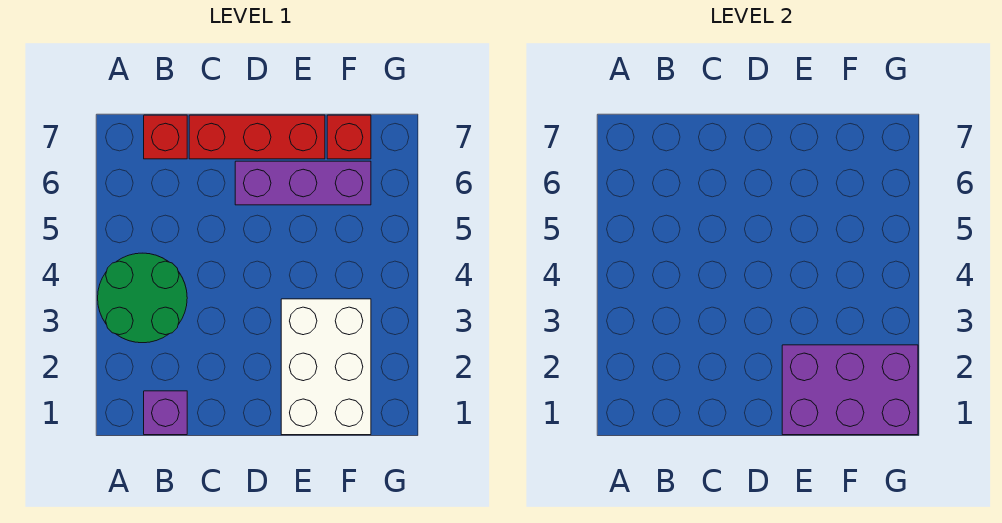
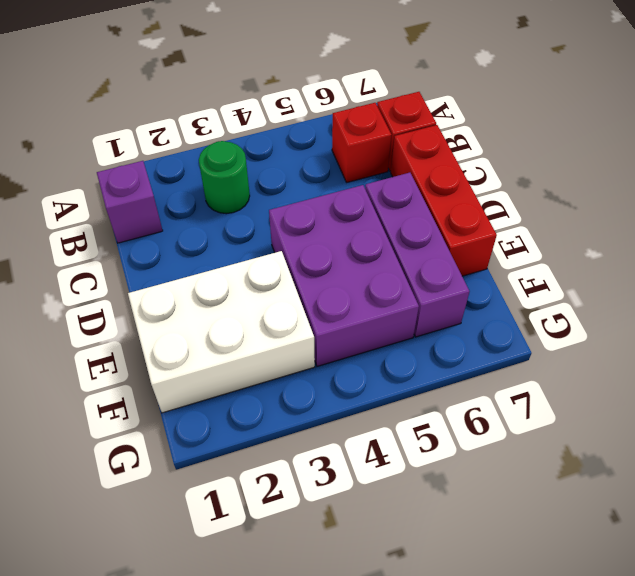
green 2x2 round brick [98,253,187,343] -> green 1x1 round brick [199,141,250,214]
purple 2x3 brick [782,345,918,435] -> purple 2x3 brick moved to [269,185,419,366]
red 1x1 brick [327,115,371,159] -> red 1x1 brick moved to [332,103,391,182]

